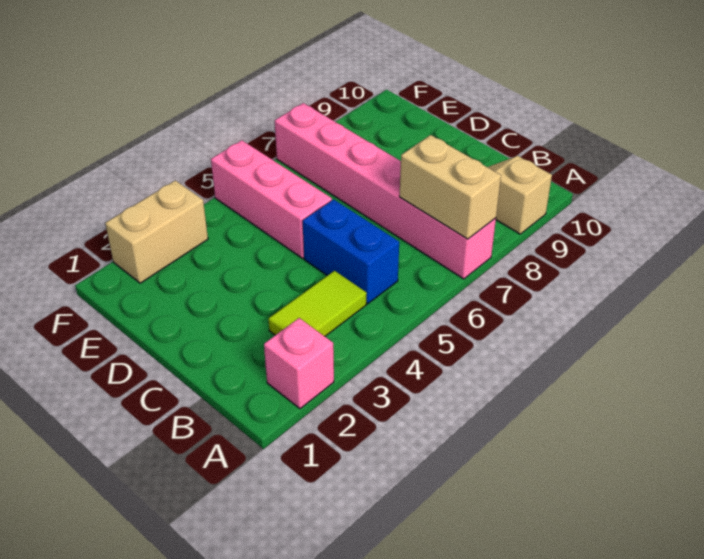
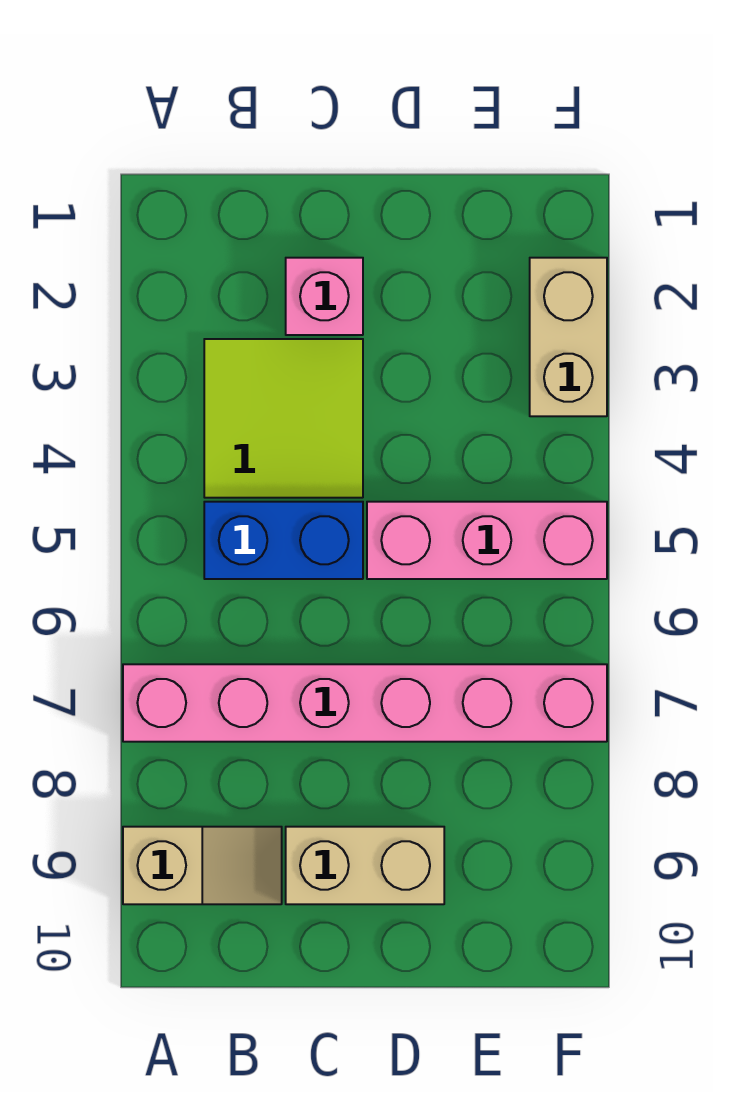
pink 1x1 brick [264,318,334,409] -> pink 1x1 brick moved to [286,258,363,335]
tan 1x2 brick [399,135,501,239] -> tan 1x2 brick moved to [286,827,444,904]
lime 1x2 tile [268,271,367,336] -> lime 2x2 tile [204,339,363,498]

